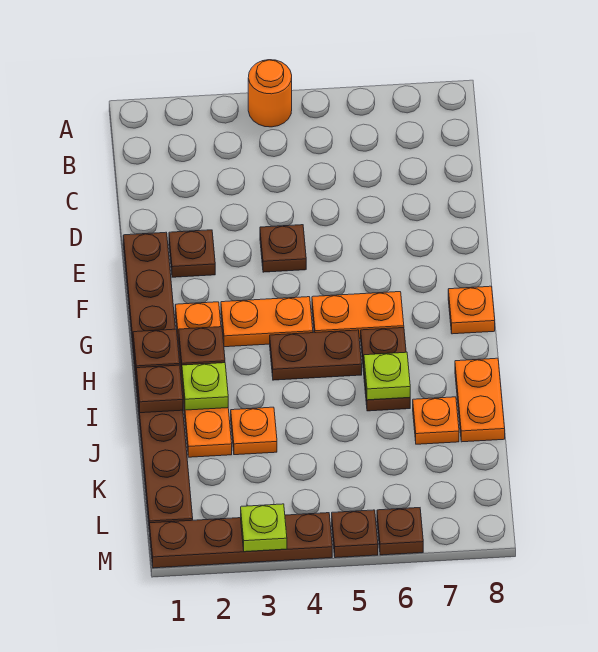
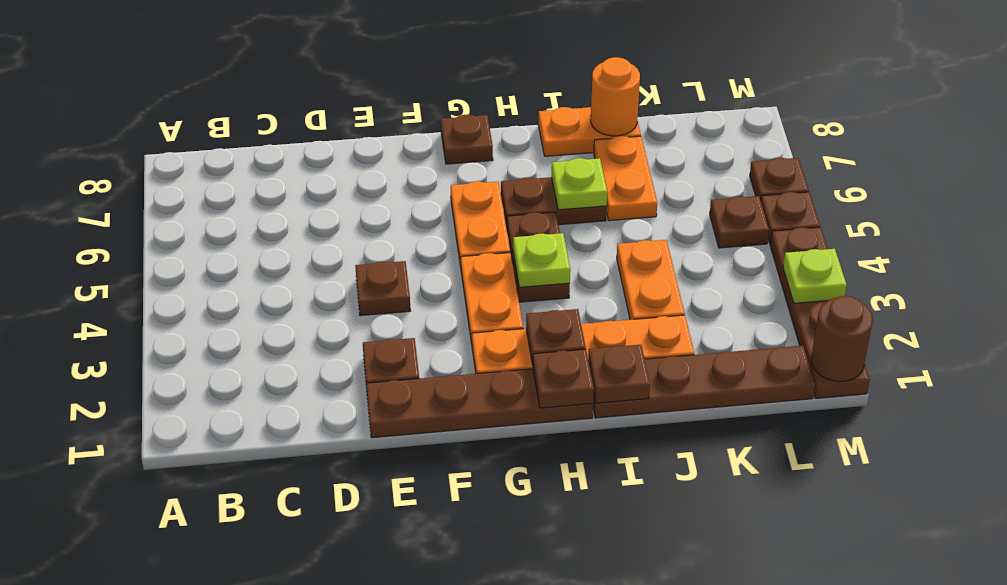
orange 1x1 round brick [248,60,292,127] -> orange 1x1 round brick moved to [591,57,640,136]
orange 1x1 plate [448,286,495,334] -> brown 1x1 plate [441,115,493,164]
lime 1x1 plate [182,363,228,410] -> lime 1x1 plate moved to [513,233,570,287]
orange 1x1 plate [231,407,277,455] -> orange 1x2 plate [617,240,685,320]
orange 1x1 plate [413,397,459,444] -> orange 1x2 plate [594,136,657,221]
none -> brown 1x1 plate [710,196,769,248]
none -> brown 1x1 round brick [811,296,873,381]

